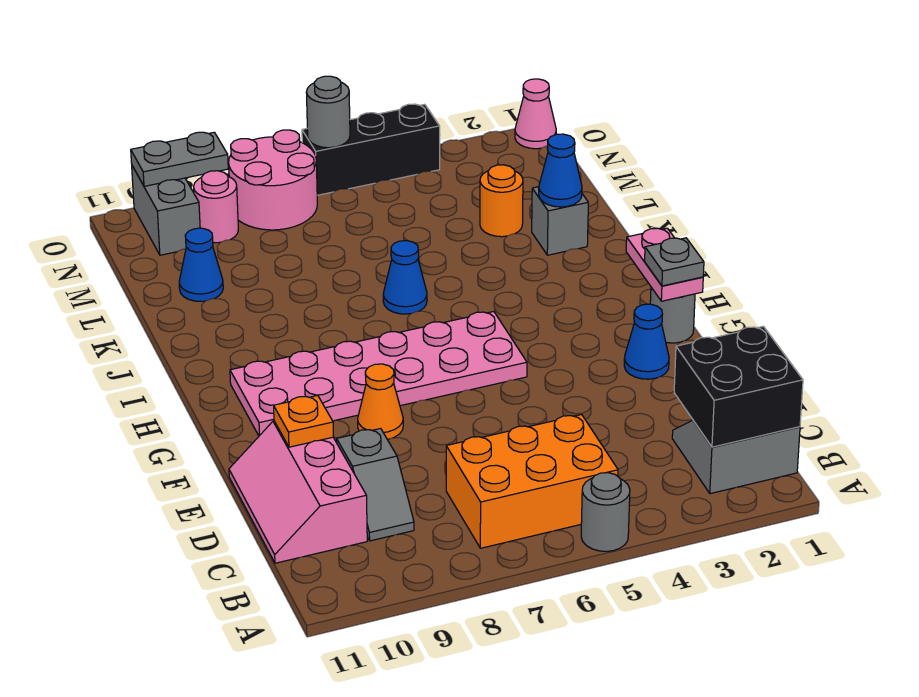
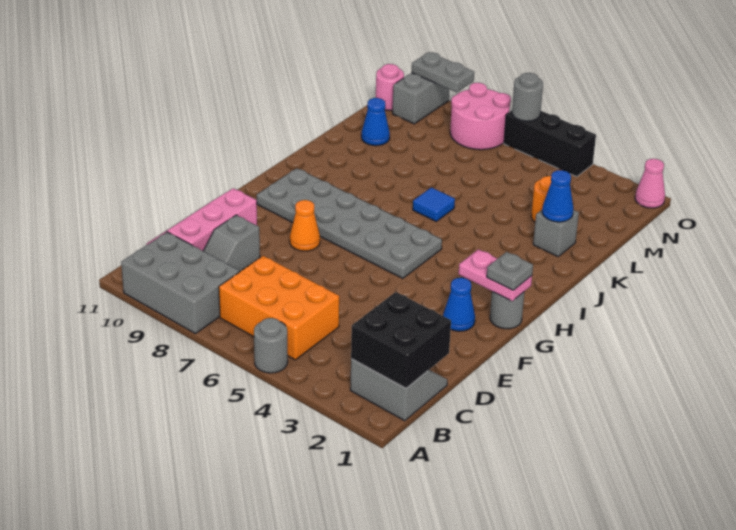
none -> grey 2x3 brick [121,232,240,334]
orange 1x1 plate [274,395,334,447] -> none
pink 1x2 plate [626,228,703,301] -> pink 1x2 plate turned to [459,249,532,301]
pink 2x6 plate [230,312,527,436] -> grey 2x6 plate [257,168,442,278]
blue 1x1 cone [383,241,427,314] -> blue 1x1 tile [413,187,455,221]
pink 1x1 round brick [194,171,238,243] -> pink 1x1 round brick moved to [376,64,404,110]

